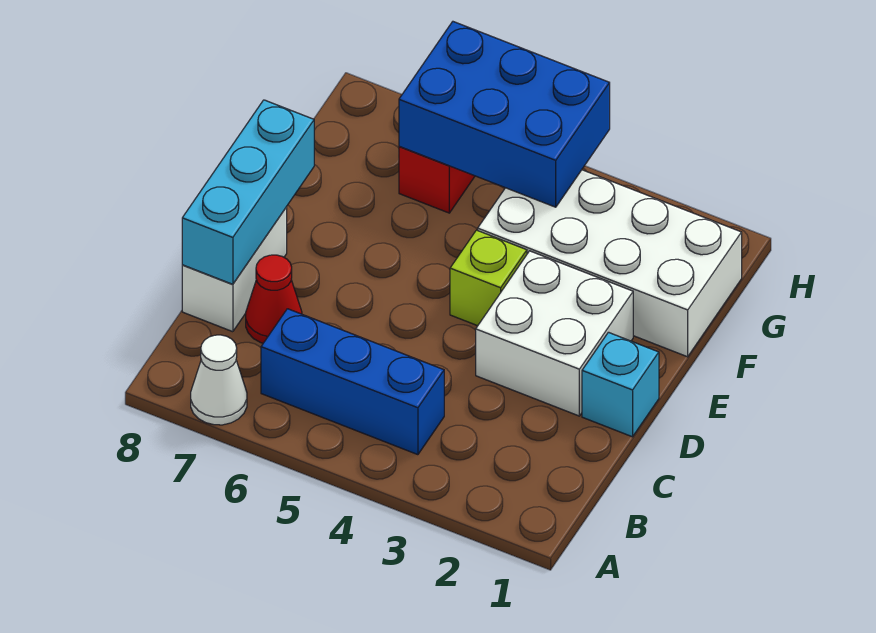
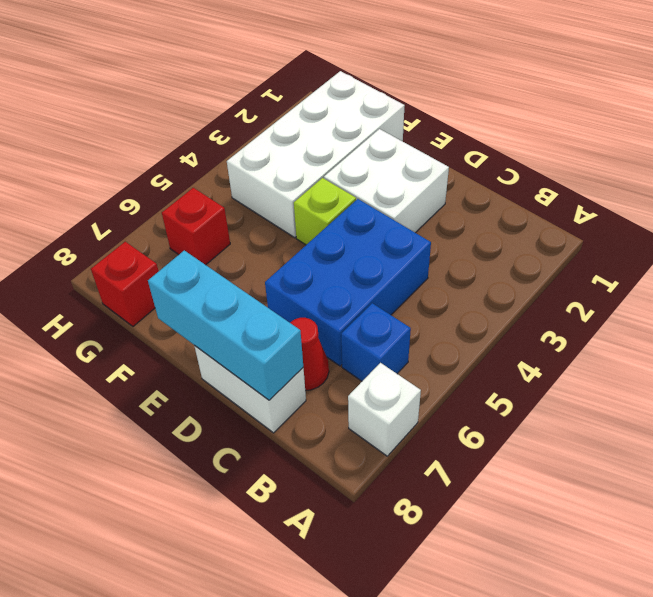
white 1x1 cone [191,335,247,425] -> white 1x1 brick [348,363,421,456]
blue 1x3 brick [261,309,444,455] -> blue 1x1 brick [341,303,411,381]
cyan 1x1 brick [582,332,659,437] -> none
blue 2x3 brick [399,22,610,207] -> blue 2x3 brick moved to [265,199,431,366]
none -> red 1x1 brick [91,242,159,326]

